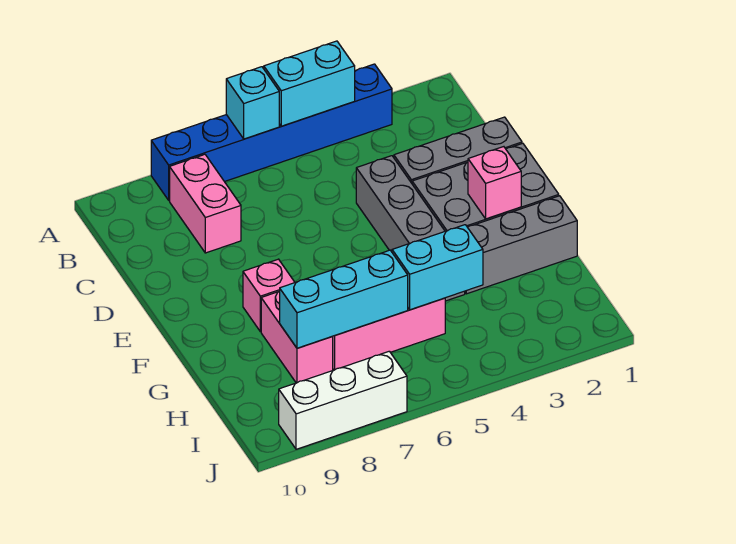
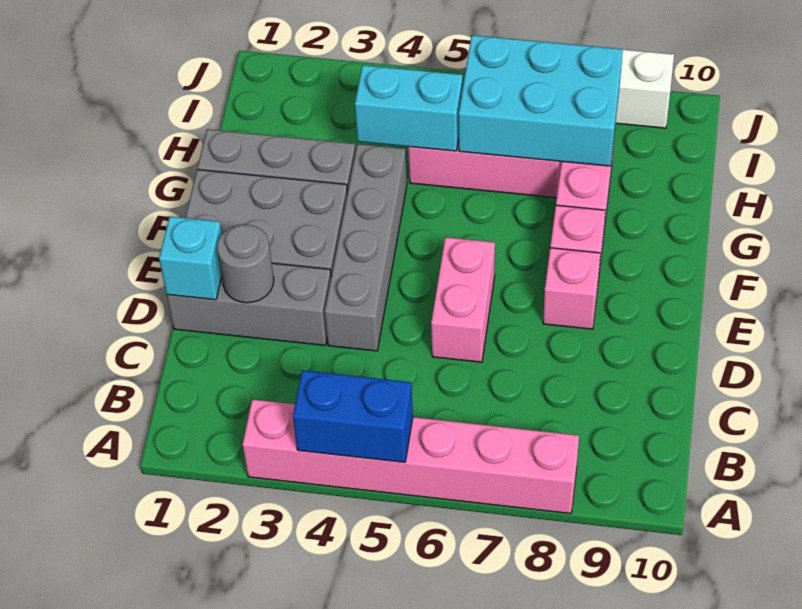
blue 1x6 brick [151,64,392,200] -> pink 1x6 brick [242,399,579,514]
cyan 1x2 brick [264,41,355,126] -> blue 1x2 brick [293,370,413,462]
cyan 1x1 brick [226,67,279,139] -> cyan 1x1 brick moved to [159,217,222,300]
pink 1x2 brick [170,154,241,253] -> pink 1x2 brick moved to [431,237,495,362]
none -> grey 1x1 round brick [217,224,274,303]
pink 1x1 brick [468,147,521,219] -> pink 1x1 brick moved to [543,248,600,329]
cyan 1x3 brick [280,250,408,348] -> cyan 2x3 brick [459,35,623,166]

